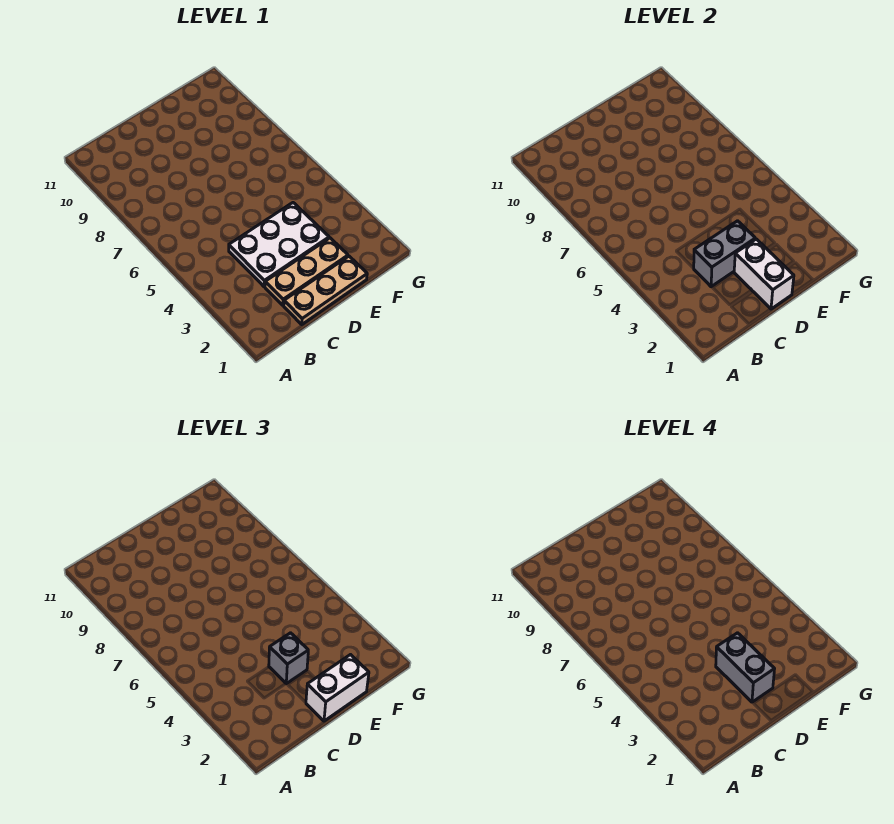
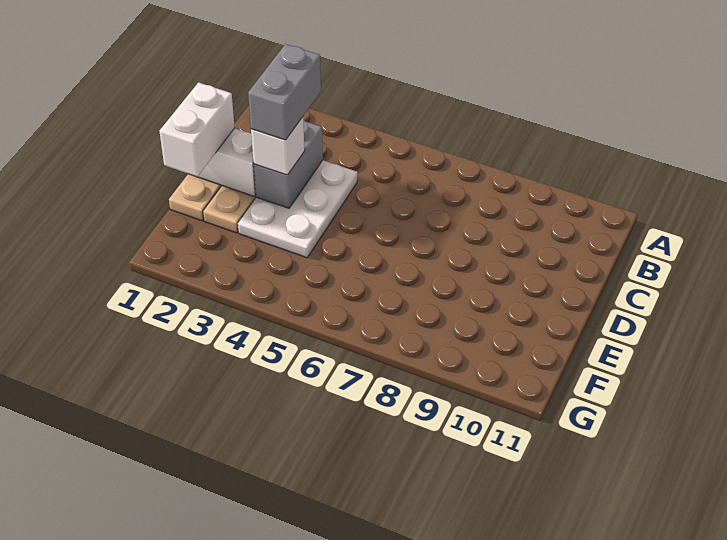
grey 1x2 brick [716,633,774,702] -> grey 1x2 brick turned to [248,44,321,140]
grey 1x1 brick [269,633,308,684] -> white 1x1 brick [251,117,305,175]

